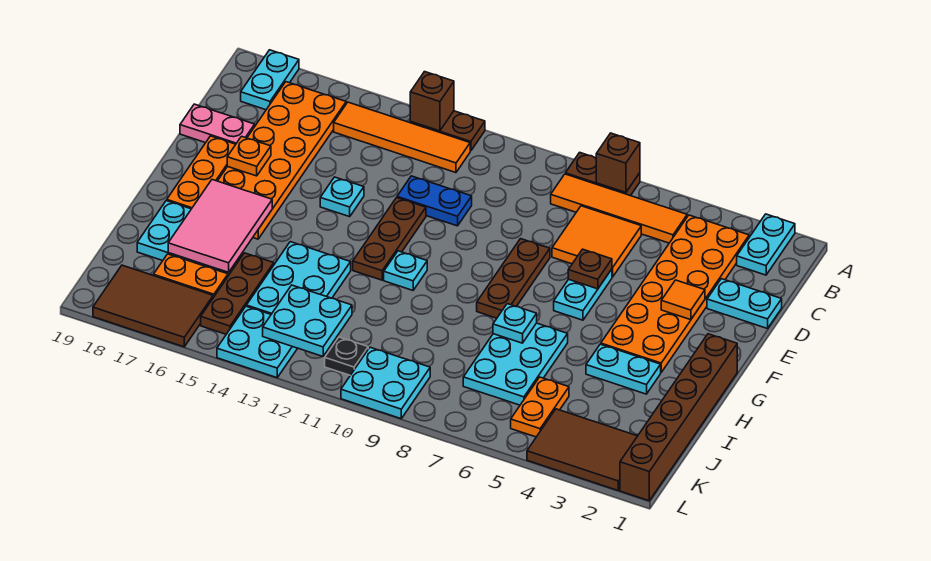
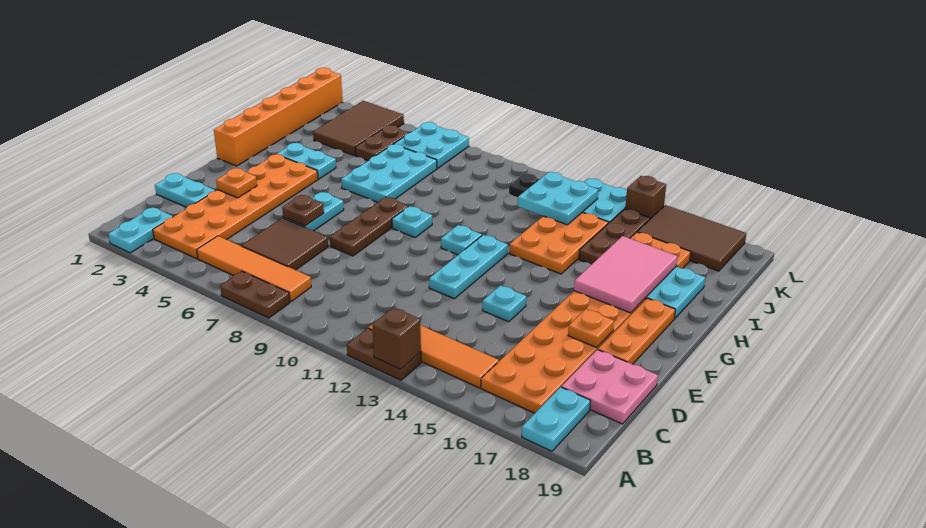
brown 1x1 brick [596,133,640,193] -> brown 1x1 brick moved to [625,176,666,219]
orange 2x2 tile [552,206,641,277] -> brown 2x2 tile [241,218,328,270]
blue 1x2 plate [397,176,472,226] -> none
pink 1x2 plate [180,104,255,144] -> pink 2x2 plate [561,350,658,424]
orange 1x1 tile [661,280,705,320] -> orange 1x1 plate [216,168,257,198]
brown 1x3 plate [353,198,426,280] -> cyan 1x3 plate [429,235,508,299]
brown 1x6 brick [620,334,737,501] -> orange 1x6 brick [214,68,343,166]
cyan 1x1 plate [493,304,537,343] -> cyan 1x1 plate moved to [392,206,432,237]
cyan 2x3 plate [246,242,351,314] -> orange 2x3 plate [509,212,609,274]
orange 1x2 plate [511,377,569,437] -> brown 1x2 plate [355,125,408,161]
brown 2x3 tile [527,409,637,490] -> brown 2x3 tile turned to [313,101,404,156]
cyan 2x2 plate [341,347,430,419] -> cyan 2x2 plate moved to [394,122,469,168]

